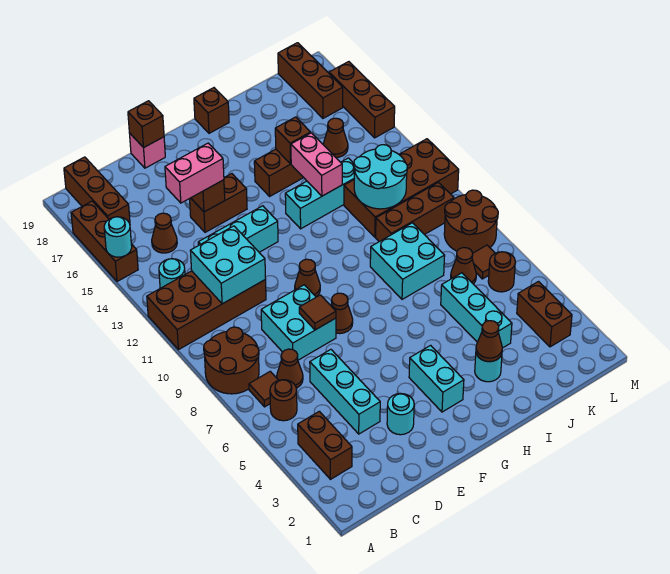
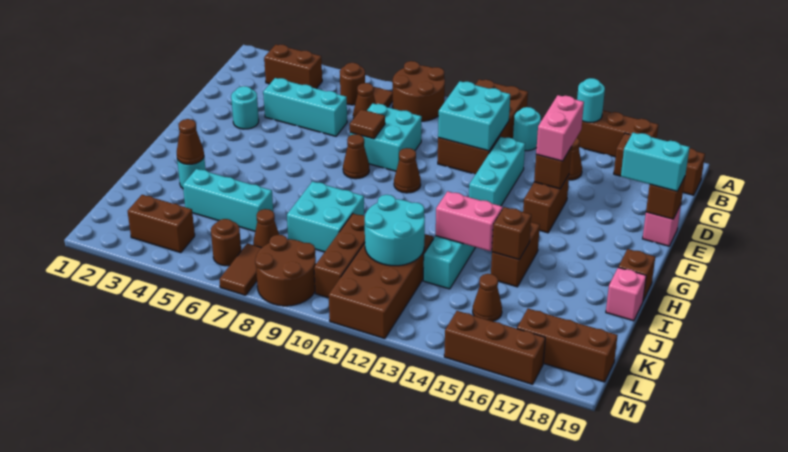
cyan 1x2 brick [409,345,464,412] -> cyan 1x2 brick moved to [621,133,690,191]
none -> pink 1x1 brick [606,268,646,321]
brown 1x1 tile [472,245,495,279] -> brown 1x2 tile [219,243,261,295]

